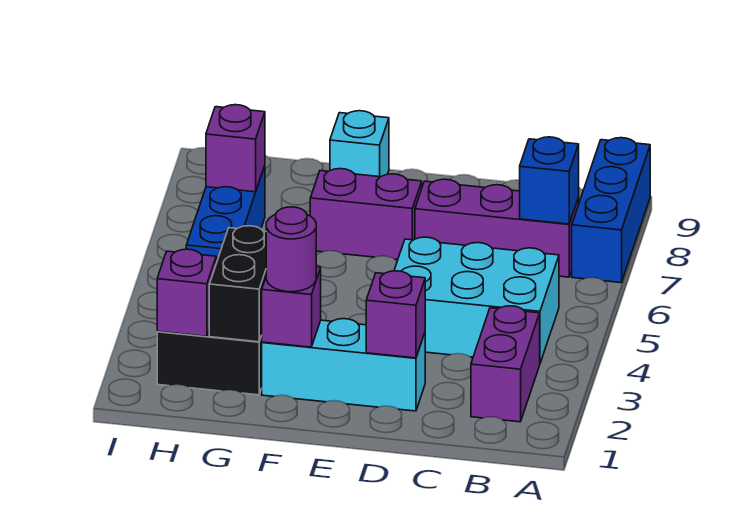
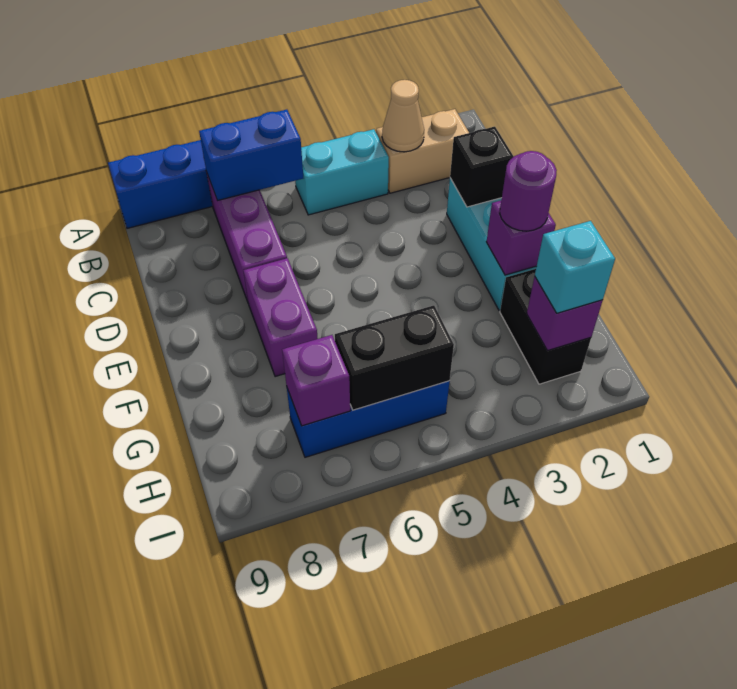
purple 1x2 brick [471,306,540,422] -> tan 1x2 brick [376,109,469,193]
none -> tan 1x1 cone [382,80,424,152]
cyan 2x3 brick [394,237,559,363] -> cyan 1x2 brick [295,129,389,215]
blue 1x1 brick [520,137,579,224] -> blue 1x2 brick [199,110,303,201]
purple 1x1 brick [366,271,425,358] -> black 1x1 brick [450,127,514,207]
cyan 1x1 brick [330,111,389,177] -> cyan 1x1 brick moved to [535,221,615,313]
black 1x2 brick [209,226,266,342] -> black 1x2 brick moved to [335,305,454,410]

